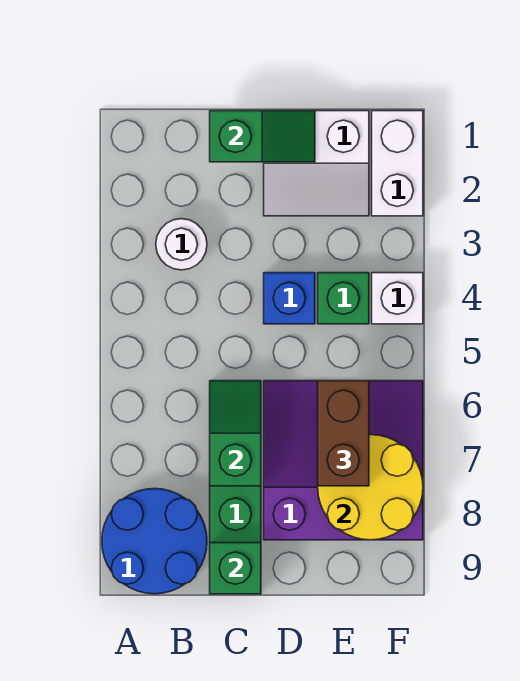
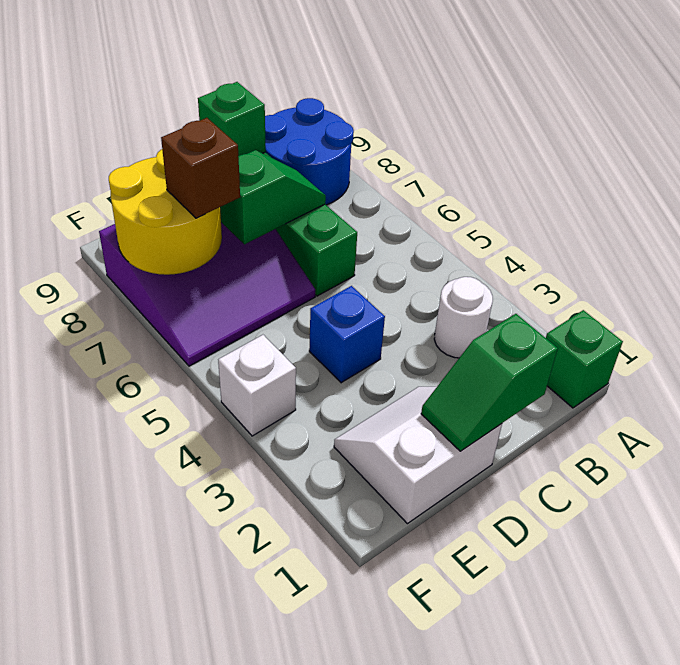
green 1x2 slope [210,381,261,486] -> green 1x2 slope turned to [220,150,326,244]
green 1x1 brick [318,273,369,324] -> green 1x1 brick moved to [546,310,623,408]
brown 1x2 brick [318,381,369,486] -> brown 1x1 brick [161,118,240,218]
white 1x2 brick [372,111,423,216] -> none

